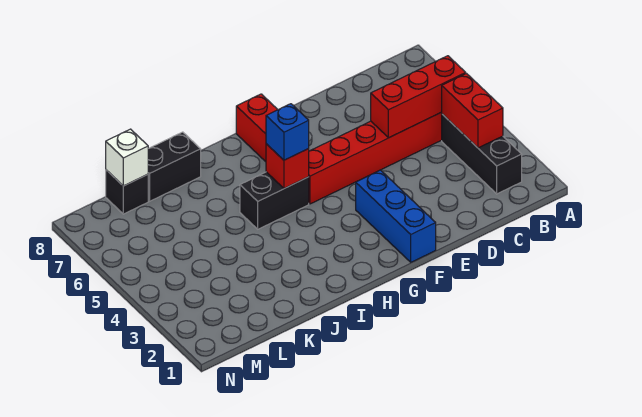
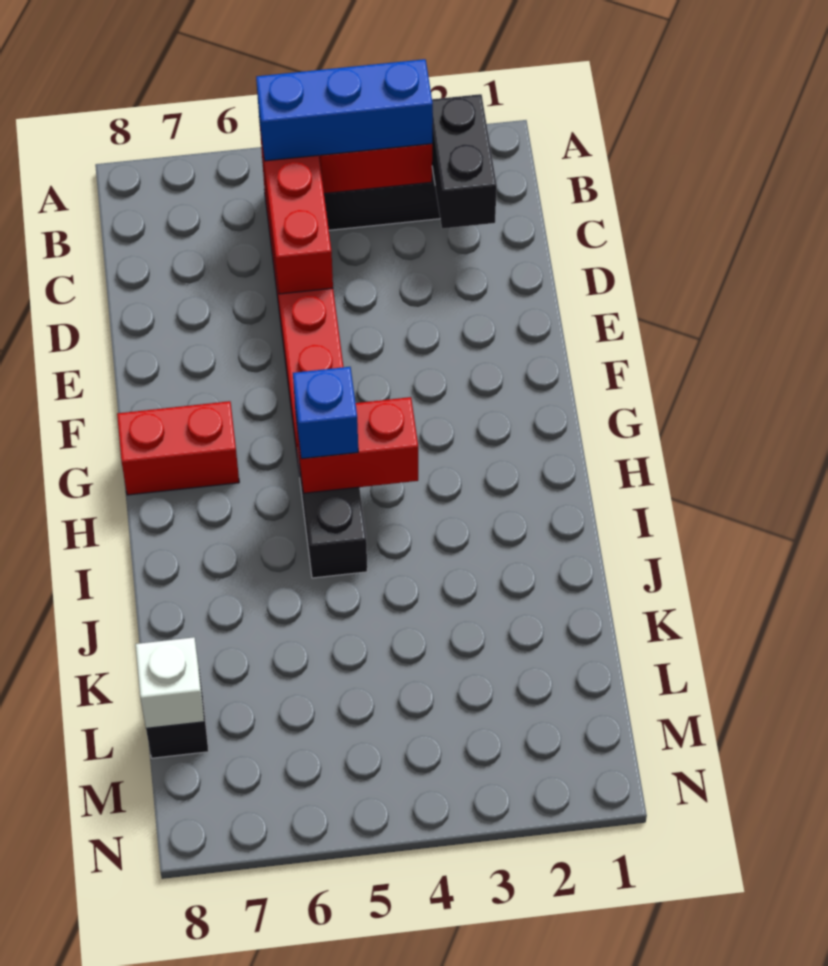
blue 1x3 brick [356,170,436,262] -> blue 1x3 brick moved to [256,59,433,161]
red 1x1 brick [266,144,309,188] -> red 1x2 brick [295,397,418,493]
black 1x2 brick [148,132,201,201] -> black 1x2 brick moved to [432,94,497,229]

